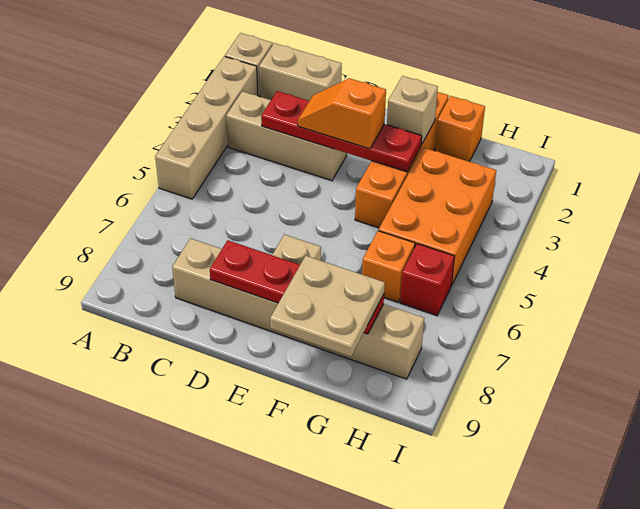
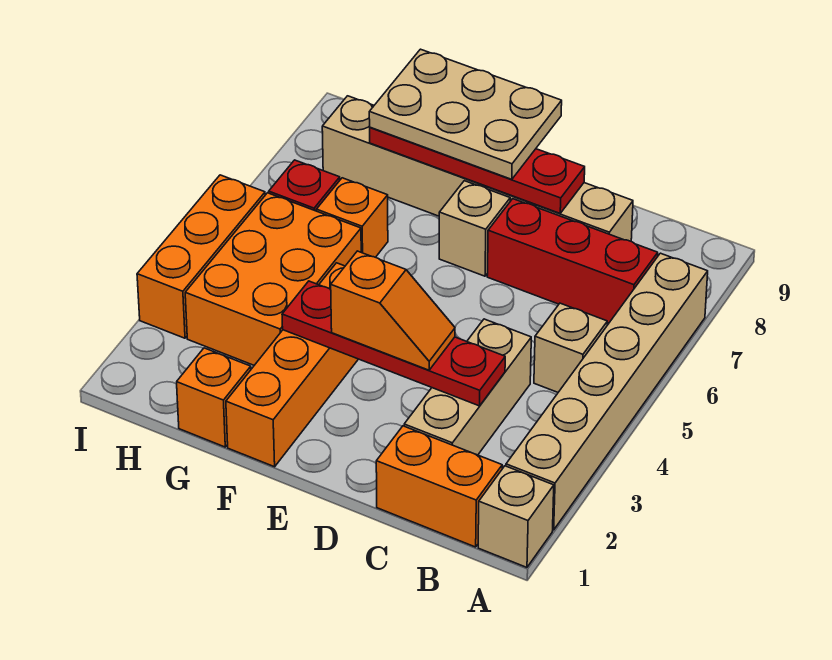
tan 1x4 brick [155,56,258,199] -> tan 1x6 brick [506,253,708,530]
tan 1x2 brick [259,43,342,101] -> orange 1x2 brick [376,426,502,547]
tan 1x3 brick [226,91,347,181] -> tan 1x3 brick turned to [404,319,531,455]
none -> red 1x3 brick [487,199,658,323]
tan 1x1 brick [387,76,438,145] -> tan 1x1 brick moved to [534,303,607,392]
tan 2x2 plate [270,256,385,357] -> tan 2x3 plate [369,49,562,179]
none -> orange 1x3 brick [137,175,265,338]

